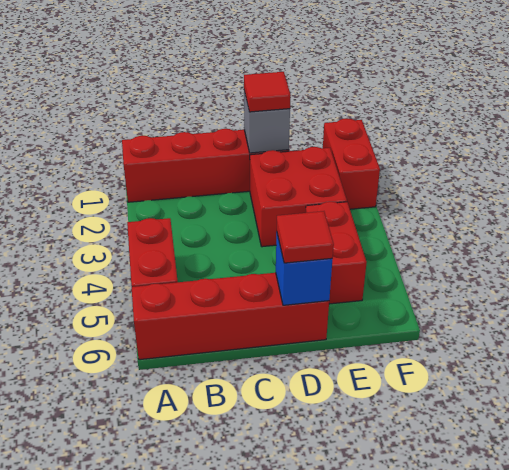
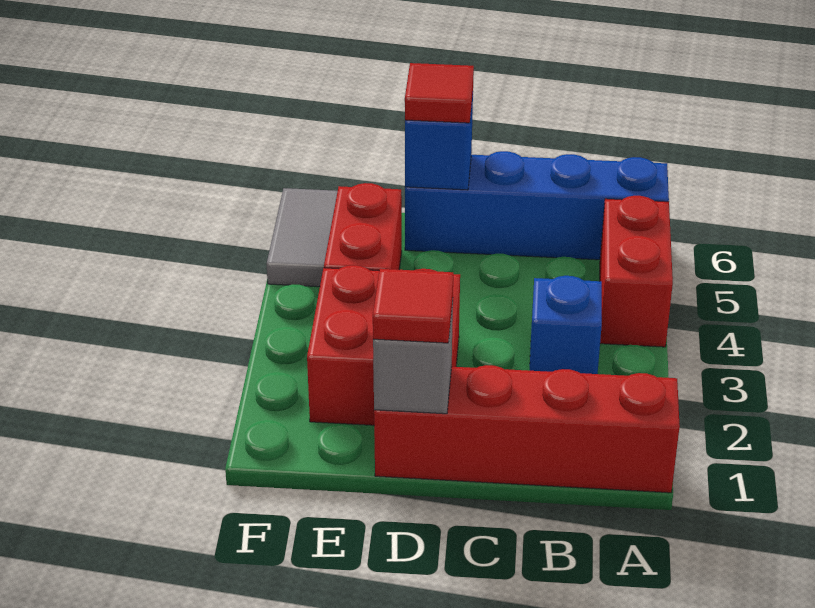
red 1x4 brick [132,273,329,360] -> blue 1x4 brick [405,151,669,260]
none -> blue 1x1 brick [530,276,602,374]
red 1x2 brick [323,119,380,209] -> none
none -> grey 1x2 tile [267,188,338,287]

